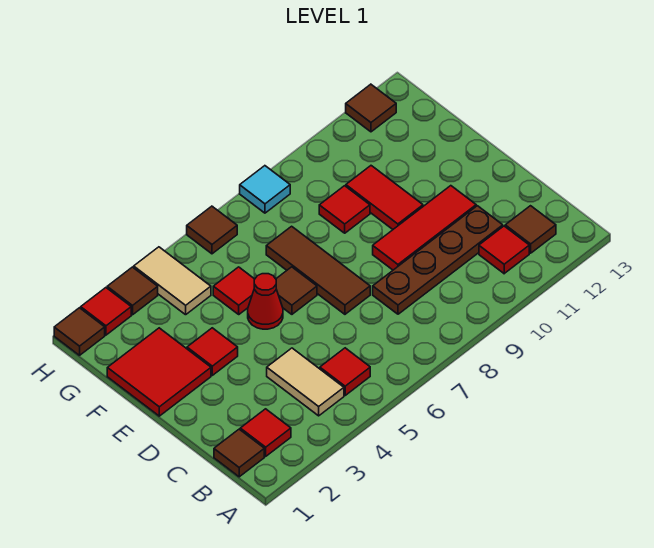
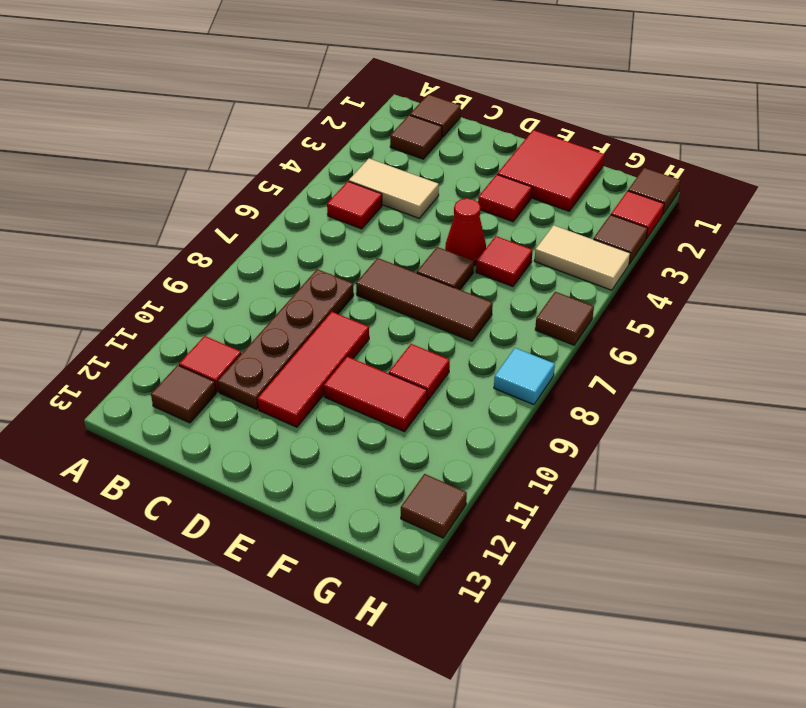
red 1x1 tile [240,409,291,456] -> brown 1x1 tile [390,115,442,159]

